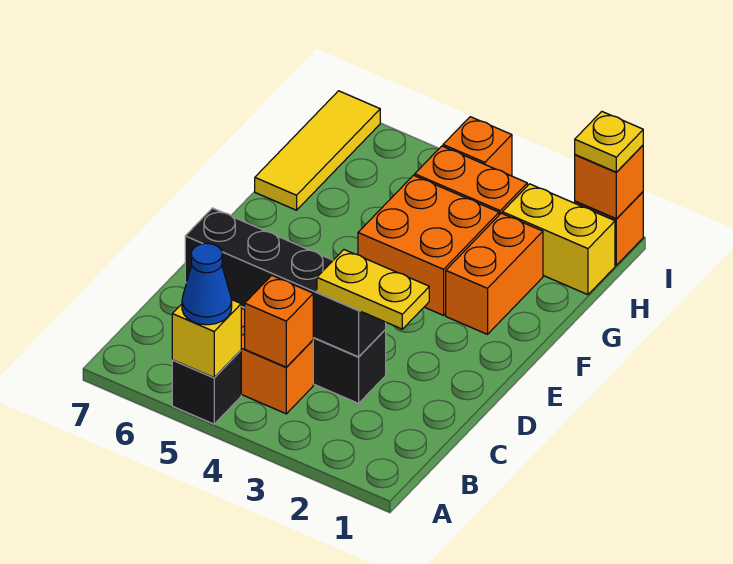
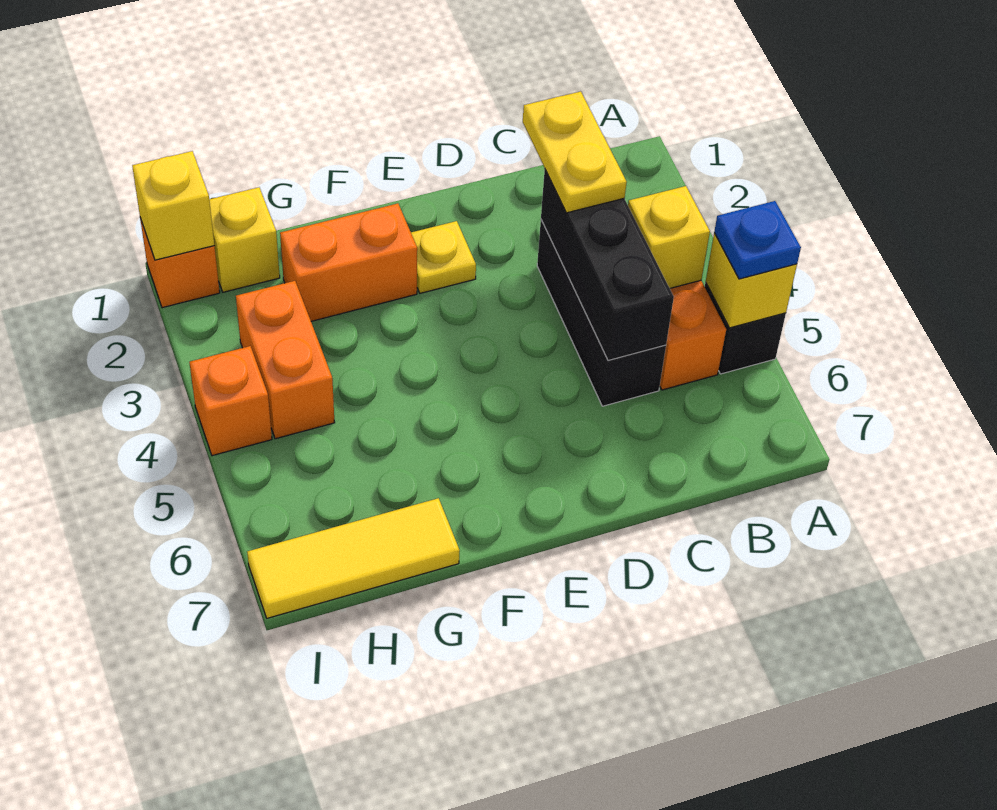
blue 1x1 cone [182,243,232,325] -> blue 1x1 plate [714,201,801,279]
orange 1x1 brick [245,275,313,367] -> yellow 1x1 brick [628,186,710,288]
black 1x4 brick [185,208,386,357] -> black 1x3 brick [541,170,674,361]
orange 2x2 brick [358,175,499,315] -> none
yellow 1x2 brick [502,184,615,295] -> yellow 1x1 brick [209,187,280,292]
orange 1x1 brick [575,145,643,219] -> yellow 1x1 brick [132,151,214,260]
yellow 1x1 plate [575,112,643,172] -> yellow 1x1 plate moved to [411,221,476,293]

